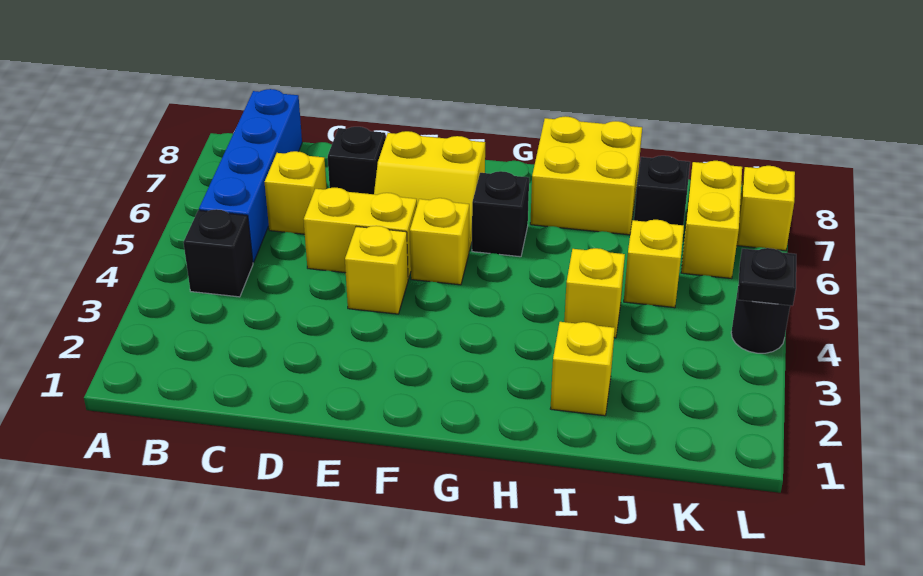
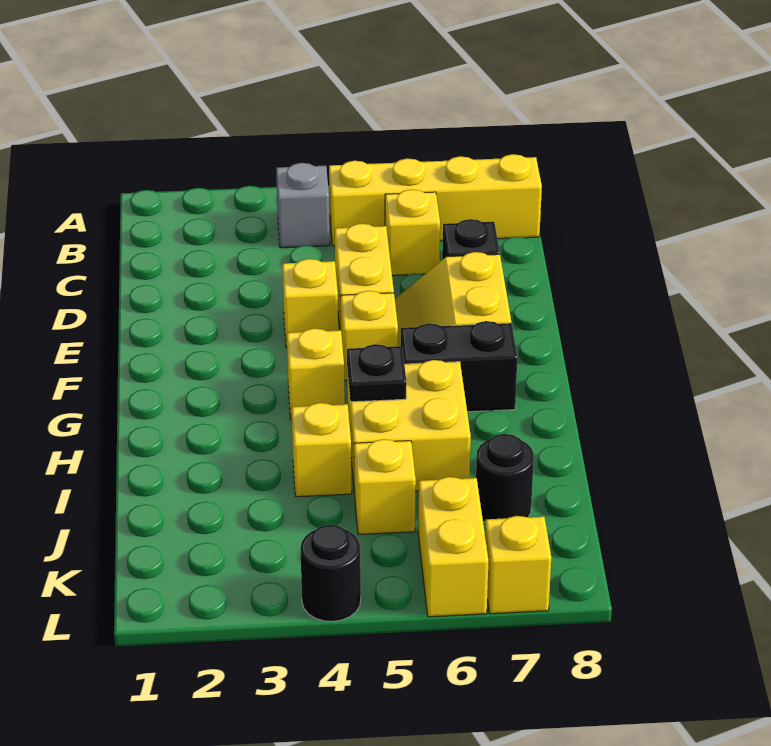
black 1x1 brick [183,209,253,297] -> grey 1x1 brick [276,163,330,248]
blue 1x4 brick [199,89,302,263] -> yellow 1x4 brick [329,154,542,246]
black 1x1 brick [472,171,529,257] -> black 1x2 brick [401,321,517,412]
yellow 2x2 brick [530,116,642,235] -> yellow 2x2 brick moved to [347,360,471,494]
yellow 1x1 brick [550,322,615,416] -> yellow 1x1 brick moved to [287,328,345,420]
black 1x1 brick [634,156,690,225] -> black 1x1 round brick [476,434,534,523]
yellow 1x2 brick [681,161,742,279] -> yellow 1x2 brick turned to [418,477,488,617]
black 1x1 plate [738,248,796,306] -> black 1x1 plate moved to [347,344,407,402]

